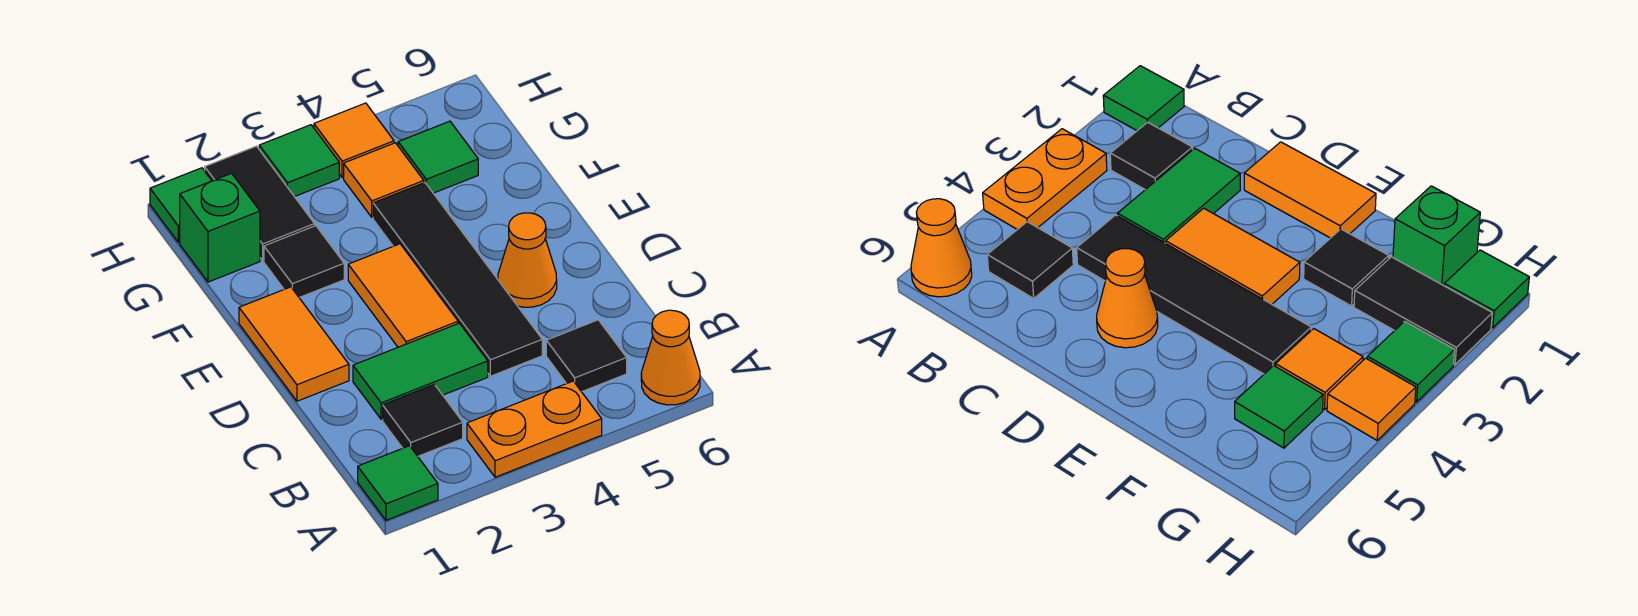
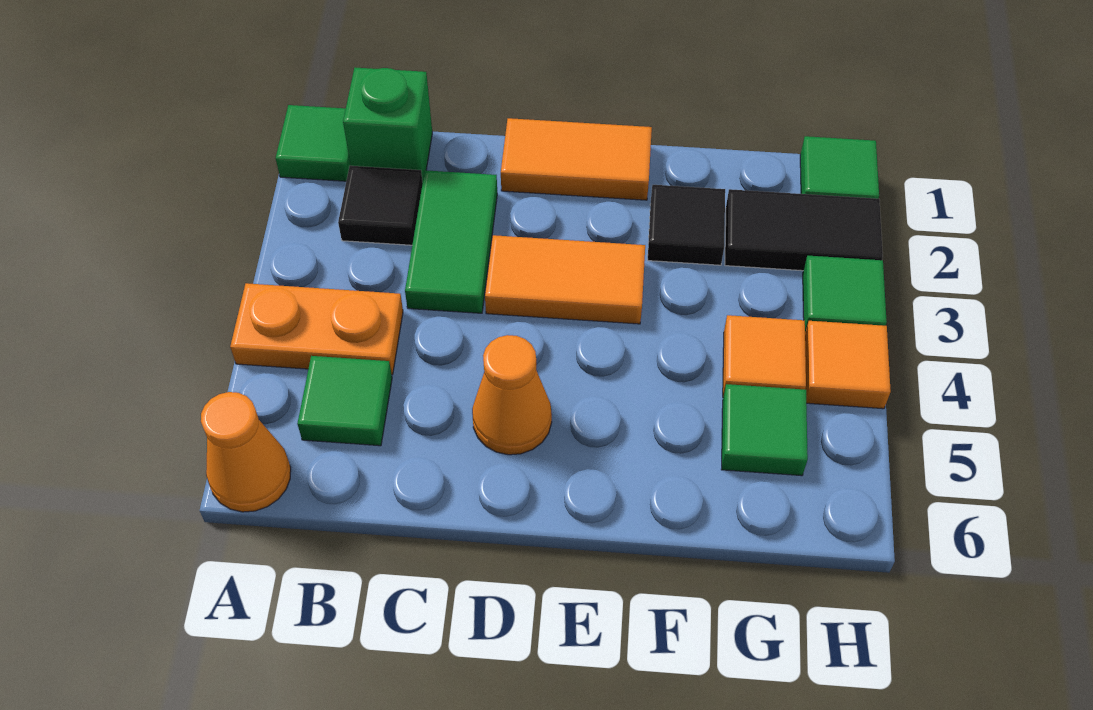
orange 1x2 plate [467,381,602,477] -> orange 1x2 plate turned to [230,283,403,375]
black 1x1 tile [546,320,627,392] -> green 1x1 tile [297,356,392,446]
black 1x4 tile [373,183,542,376] -> none
green 1x1 brick [180,173,260,282] -> green 1x1 brick moved to [343,67,432,182]

